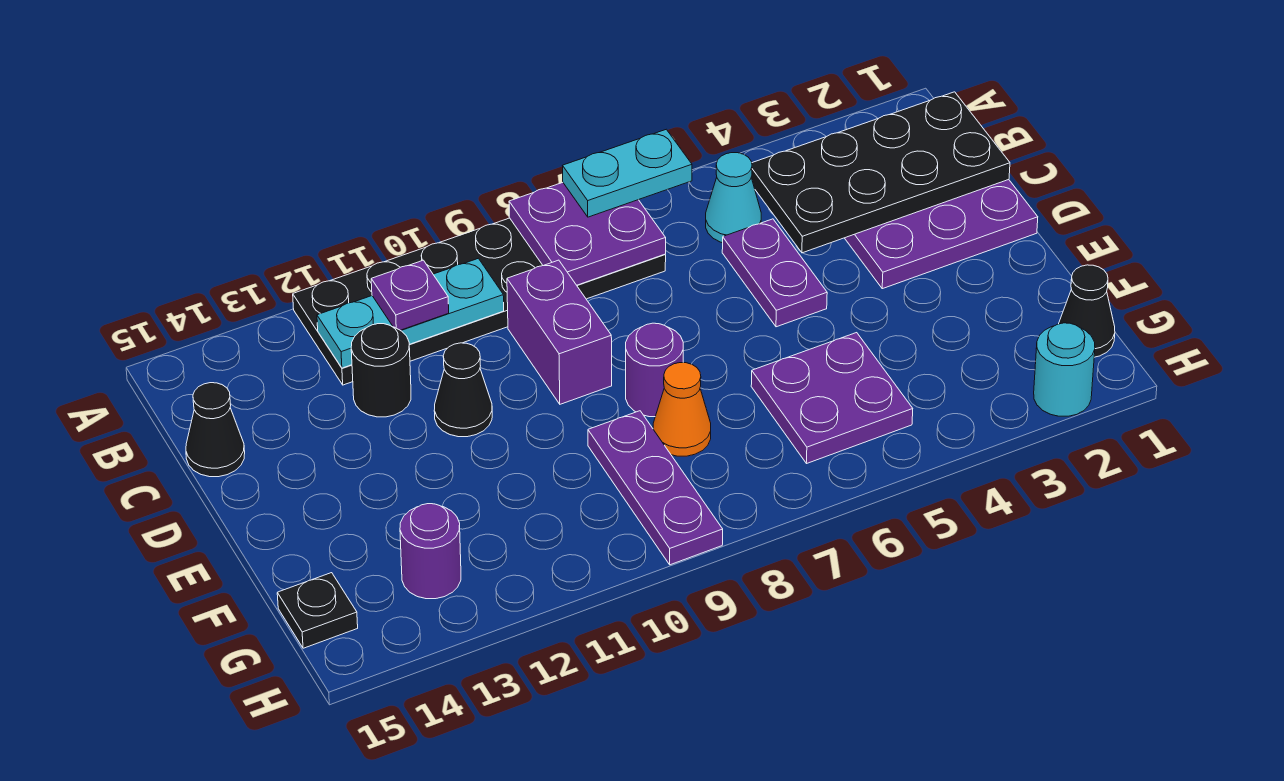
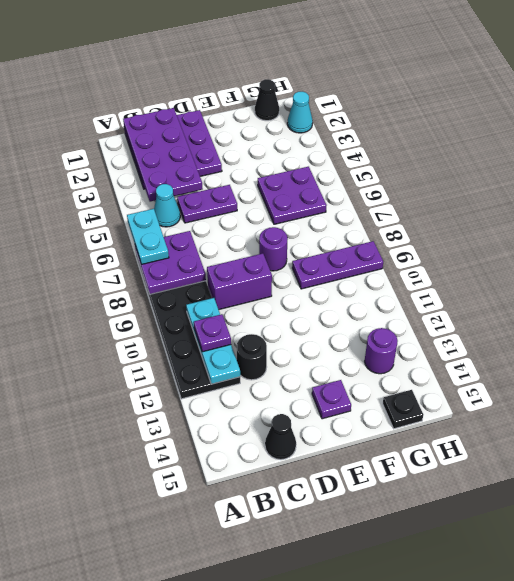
black 2x4 plate [751,92,1010,253] -> purple 2x4 plate [123,108,203,202]
black 1x1 cone [434,343,492,437] -> none
none -> purple 1x1 plate [312,380,351,419]
orange 1x1 cone [653,363,711,456] -> none
cyan 1x1 round brick [1034,323,1095,416] -> cyan 1x1 cone [287,92,313,133]

